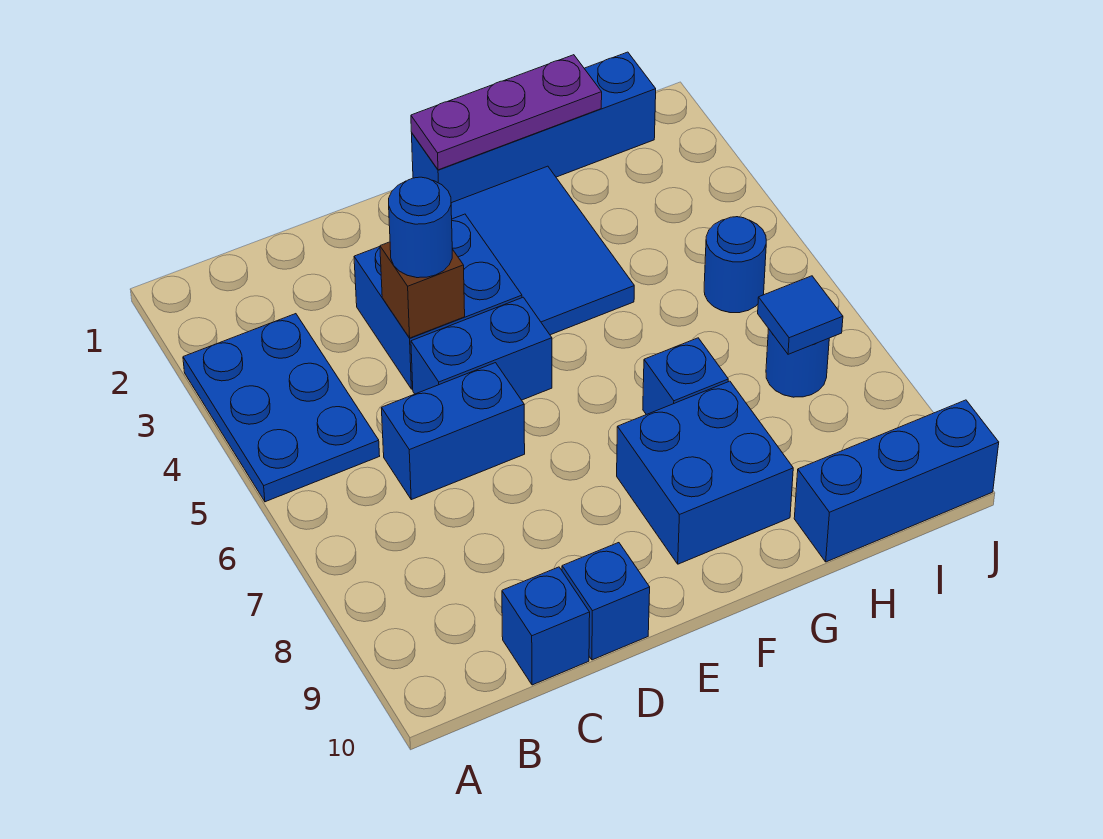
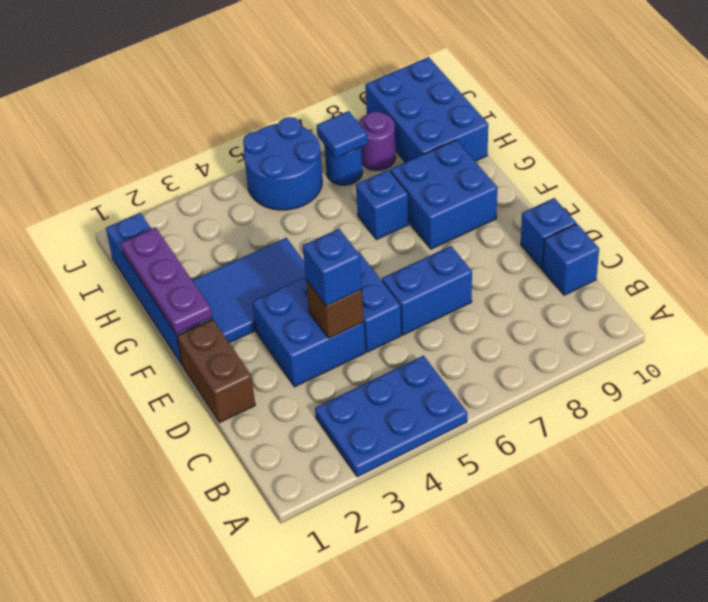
blue 1x2 brick [381,363,525,500] -> blue 1x2 brick turned to [382,246,472,335]
none -> brown 1x2 brick [177,319,255,423]
blue 1x1 round brick [389,177,452,278] -> blue 1x1 brick [303,229,362,306]
blue 1x3 brick [794,400,999,562] -> blue 2x3 brick [365,57,488,162]
blue 1x1 round brick [704,217,766,313] -> blue 2x2 round brick [243,117,322,210]
none -> purple 1x1 round brick [359,111,396,171]

